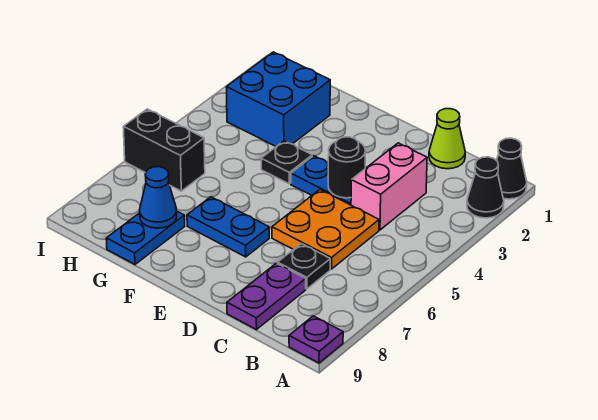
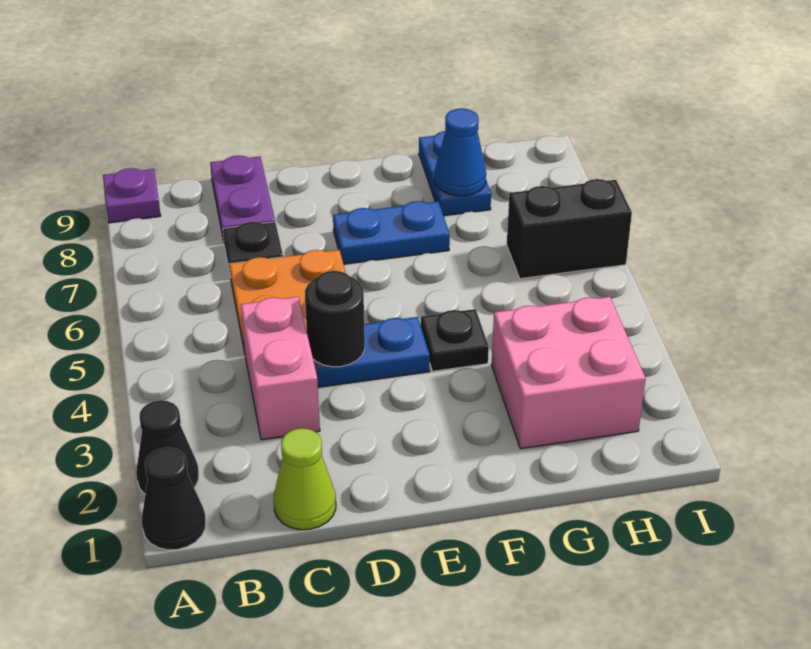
blue 2x2 brick [226,52,330,146] -> pink 2x2 brick [491,297,646,449]

